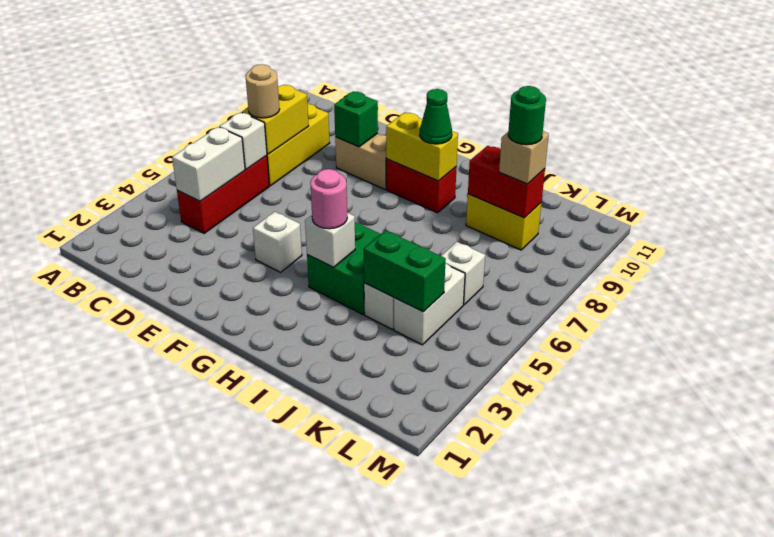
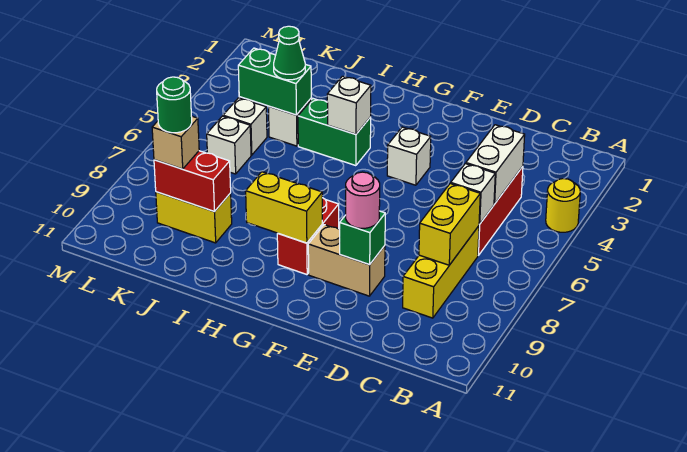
none -> yellow 1x1 round brick [546,179,580,232]
tan 1x1 round brick [245,64,280,118] -> none
red 1x2 brick [386,159,456,213] -> red 1x2 brick turned to [277,198,339,275]
green 2x2 brick [307,222,380,314] -> green 1x2 brick [298,99,371,166]
pink 1x1 round brick [310,169,347,229] -> pink 1x1 round brick moved to [346,172,380,228]
green 1x1 cone [420,89,452,144] -> green 1x1 cone moved to [274,26,305,80]
white 1x2 brick [394,264,465,345] -> white 1x1 brick [223,98,267,155]

